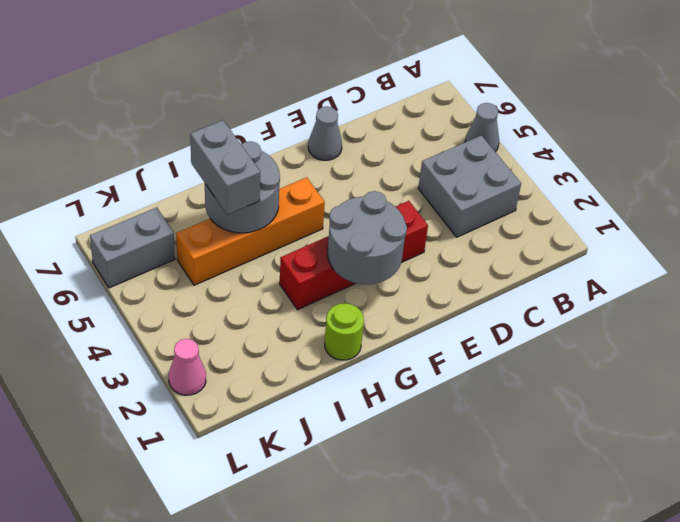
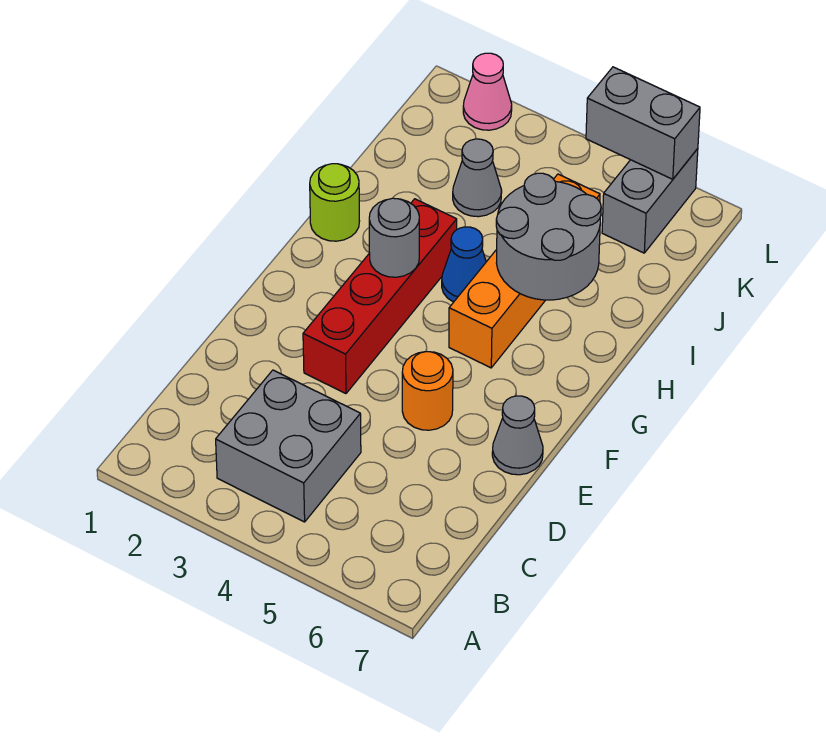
grey 1x1 cone [465,103,499,152] -> grey 1x1 cone moved to [453,139,502,217]
none -> orange 1x1 round brick [402,352,453,430]
grey 2x2 round brick [328,191,407,284] -> grey 1x1 round brick [369,198,419,277]
none -> blue 1x1 cone [442,227,486,302]
grey 1x2 brick [190,120,260,215] -> grey 1x2 brick moved to [586,67,700,179]

